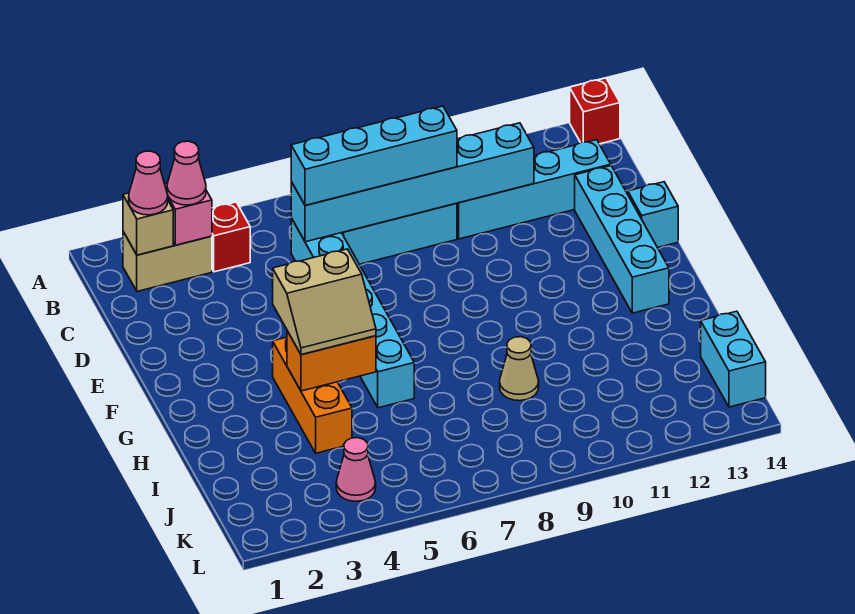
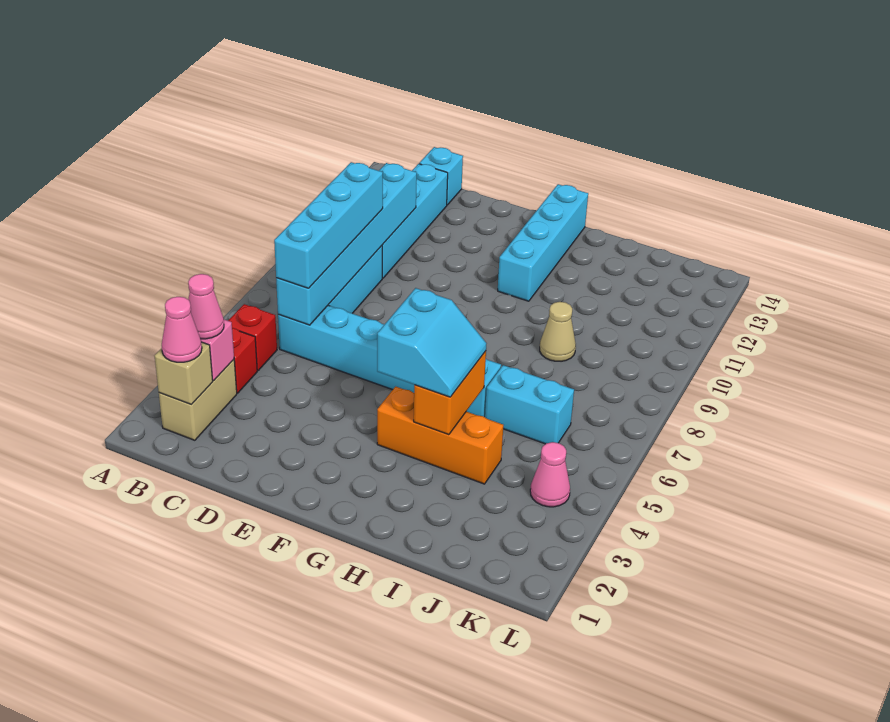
red 1x1 brick [570,78,620,144] -> red 1x1 brick moved to [228,304,277,371]
cyan 1x4 brick [575,166,669,313] -> cyan 1x4 brick turned to [498,184,588,301]
cyan 1x1 brick [628,182,678,248] -> cyan 1x1 brick moved to [419,147,463,205]
tan 2x2 slope [273,249,376,355] -> cyan 2x2 slope [377,288,486,397]
cyan 1x2 brick [701,311,766,407] -> cyan 1x2 brick moved to [485,365,574,444]

